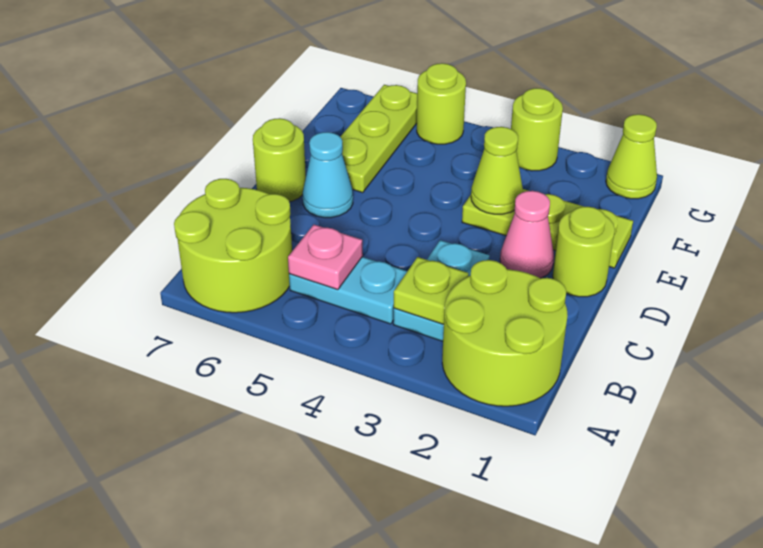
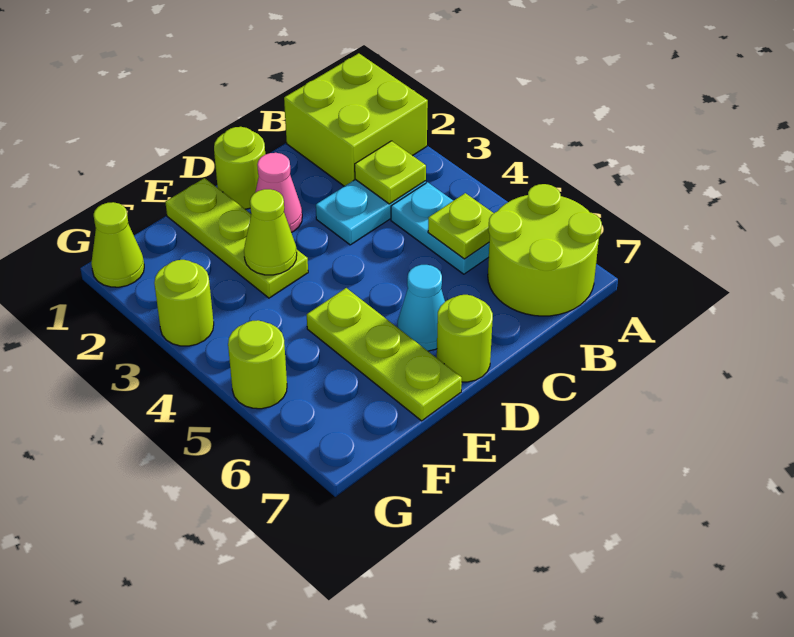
lime 2x2 round brick [442,260,568,406] -> lime 2x2 brick [284,53,428,186]
pink 1x1 plate [288,225,363,290] -> lime 1x1 plate [428,193,494,259]
lime 1x3 plate [340,85,417,193] -> lime 1x3 plate turned to [307,288,462,421]

